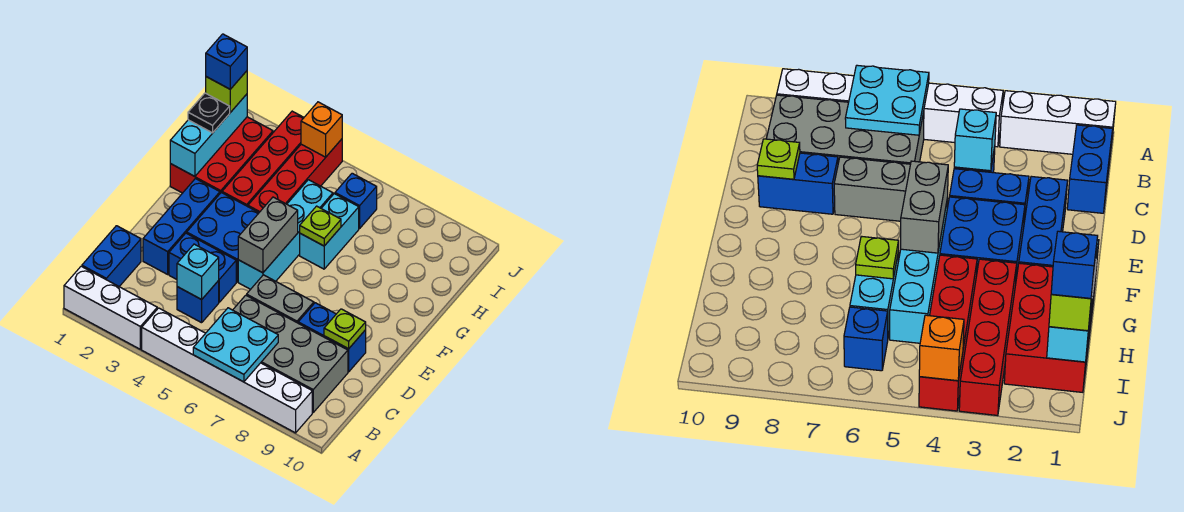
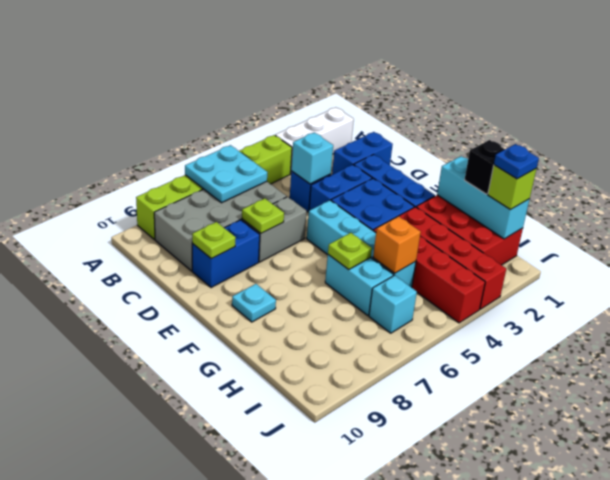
white 1x6 brick [142,308,312,433] -> lime 1x6 brick [136,135,292,239]
blue 1x2 brick [82,226,141,286] -> blue 1x2 brick turned to [332,132,393,175]
none -> lime 1x1 plate [242,198,284,233]
grey 1x2 brick [238,197,298,273] -> none
none -> cyan 1x1 plate [232,284,276,322]
black 1x1 plate [188,93,230,133] -> black 1x1 brick [465,140,505,194]
blue 1x1 brick [206,34,247,89] -> blue 1x1 plate [494,144,539,179]
blue 1x1 brick [335,173,377,228] -> cyan 1x1 brick [369,275,417,333]
orange 1x1 brick [301,102,342,157] -> orange 1x1 brick moved to [373,216,421,273]

